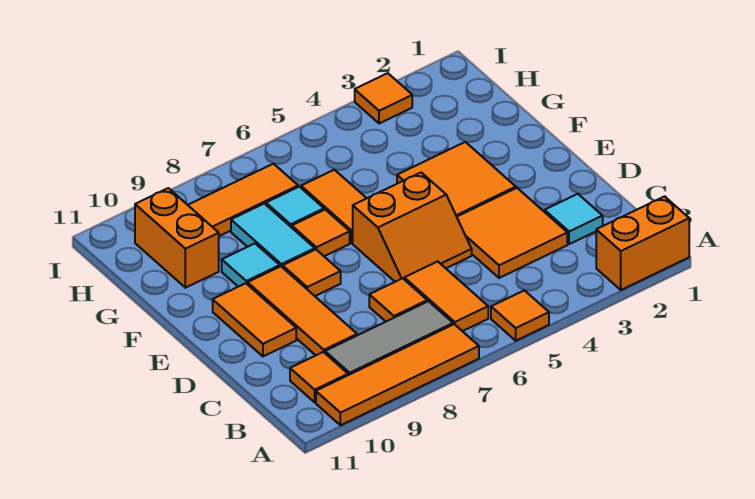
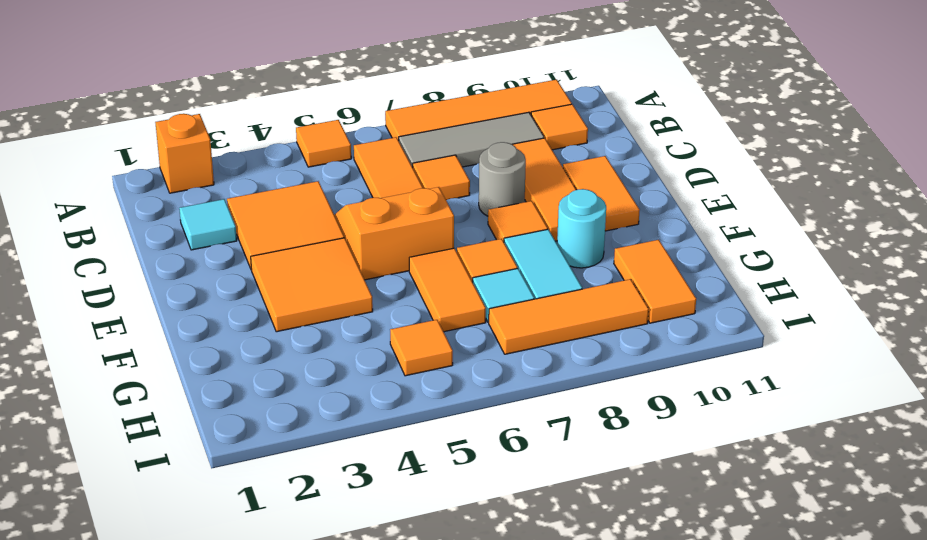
orange 1x2 brick [596,197,689,290] -> orange 1x1 brick [155,114,214,193]
none -> grey 1x1 round brick [479,142,526,216]
cyan 1x1 tile [222,244,280,287] -> cyan 1x1 round brick [557,189,606,268]
orange 1x2 brick [135,188,219,288] -> orange 1x2 tile [614,240,696,323]
orange 1x1 tile [355,73,412,124] -> orange 1x1 tile moved to [390,320,453,376]

